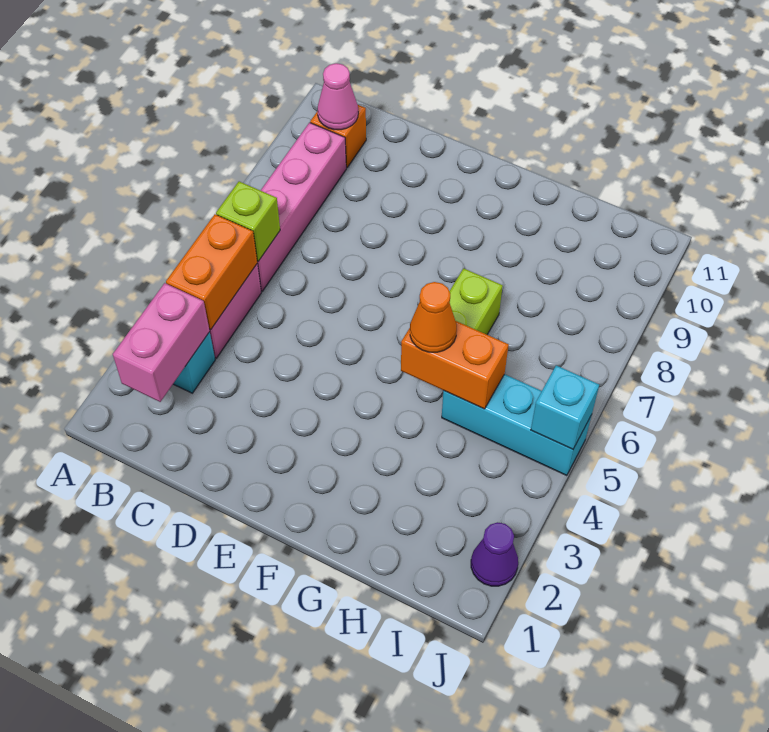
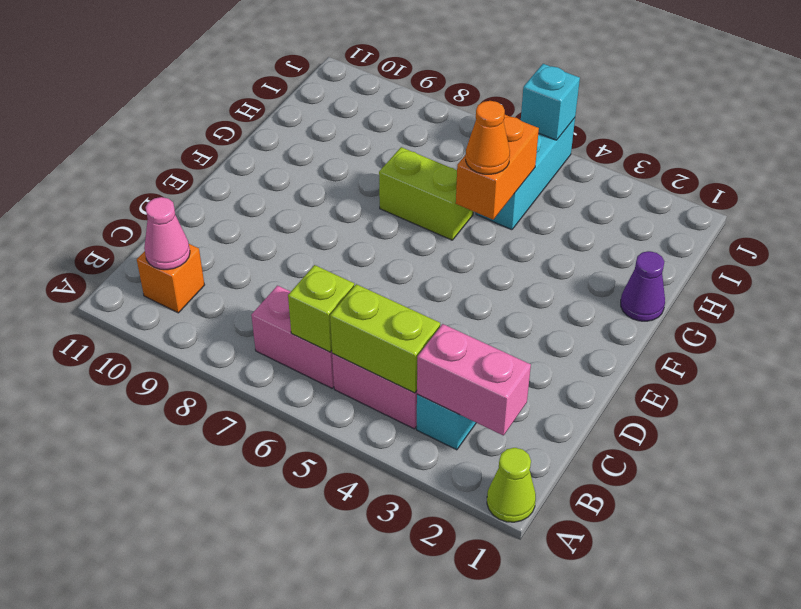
none -> lime 1x1 cone [487,448,536,522]
orange 1x2 brick [166,214,257,330] -> lime 1x2 brick [330,284,440,393]
pink 1x4 brick [257,123,346,291] -> pink 1x2 brick [251,286,334,388]
purple 1x1 cone [471,522,518,586] -> purple 1x1 cone moved to [621,251,665,321]

